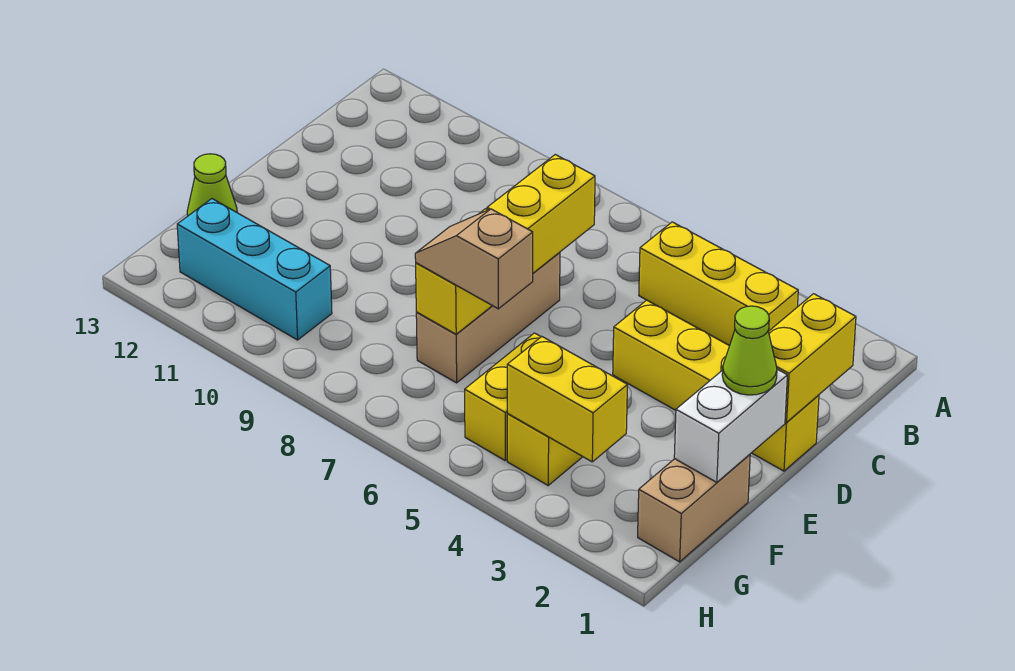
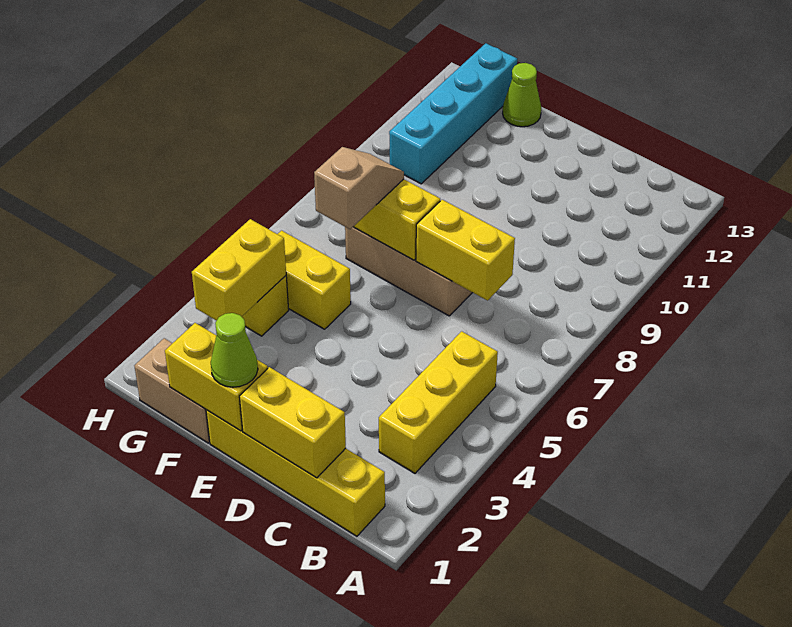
yellow 1x4 brick [613,300,819,471] -> yellow 1x4 brick turned to [206,410,385,536]
white 1x2 brick [674,369,787,482] -> yellow 1x2 brick [165,323,268,431]
cyan 1x3 brick [177,199,332,340] -> cyan 1x4 brick [389,43,517,184]

